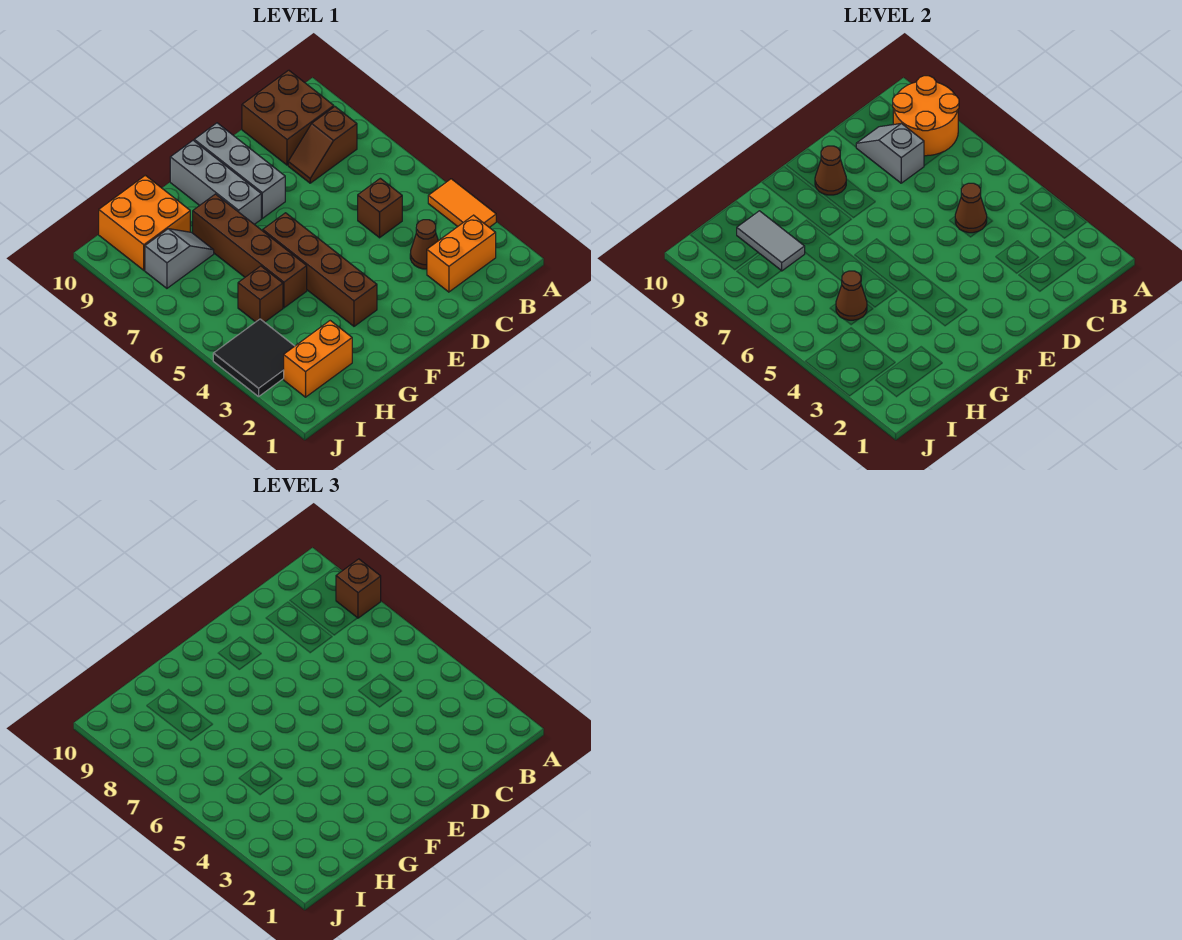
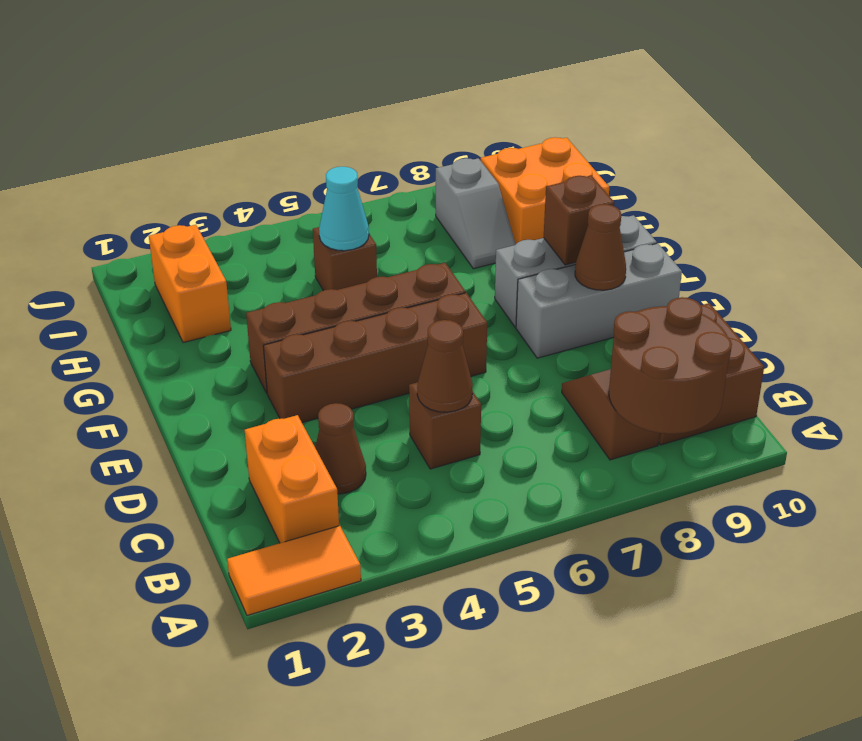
orange 1x2 tile [428,179,496,227] -> orange 1x2 tile moved to [227,526,361,615]
orange 2x2 round brick [893,76,959,156] -> brown 2x2 round brick [609,297,732,434]
brown 1x1 brick [336,559,381,618] -> brown 1x1 brick moved to [544,175,614,265]
grey 1x2 slope [856,123,924,183] -> none
brown 1x4 brick [193,194,307,308] -> brown 1x4 brick moved to [264,293,487,423]
brown 1x1 cone [836,271,867,320] -> cyan 1x1 cone [319,167,369,251]
grey 1x2 tile [737,211,805,271] -> none
black 2x2 tile [213,319,294,397] -> none

